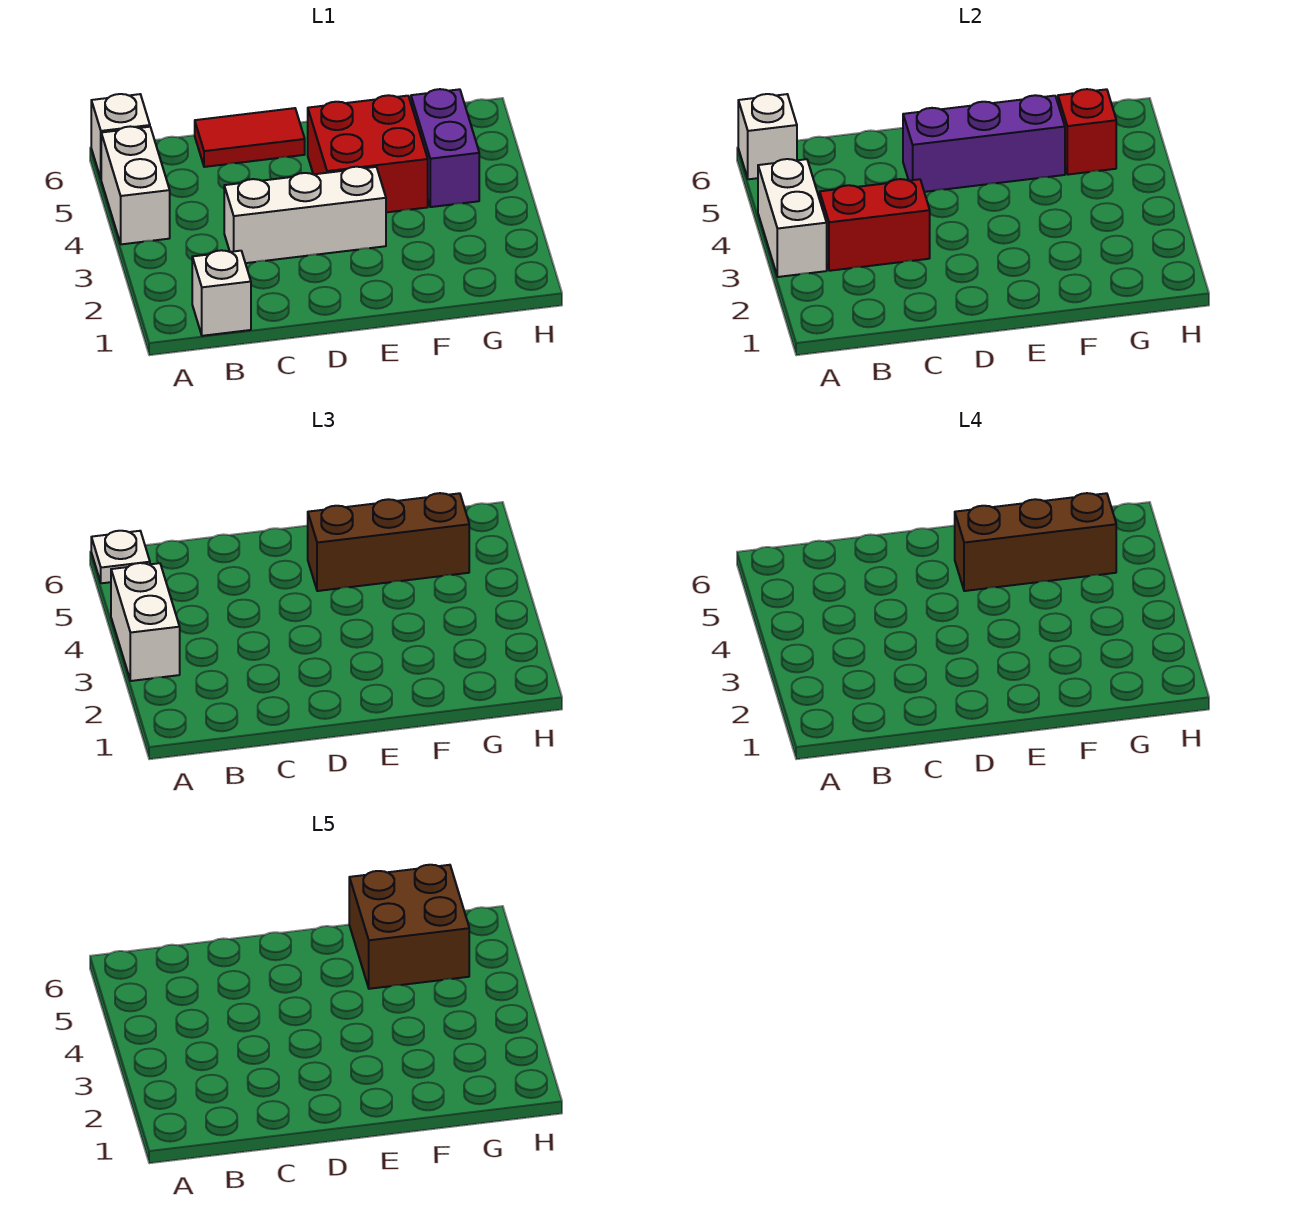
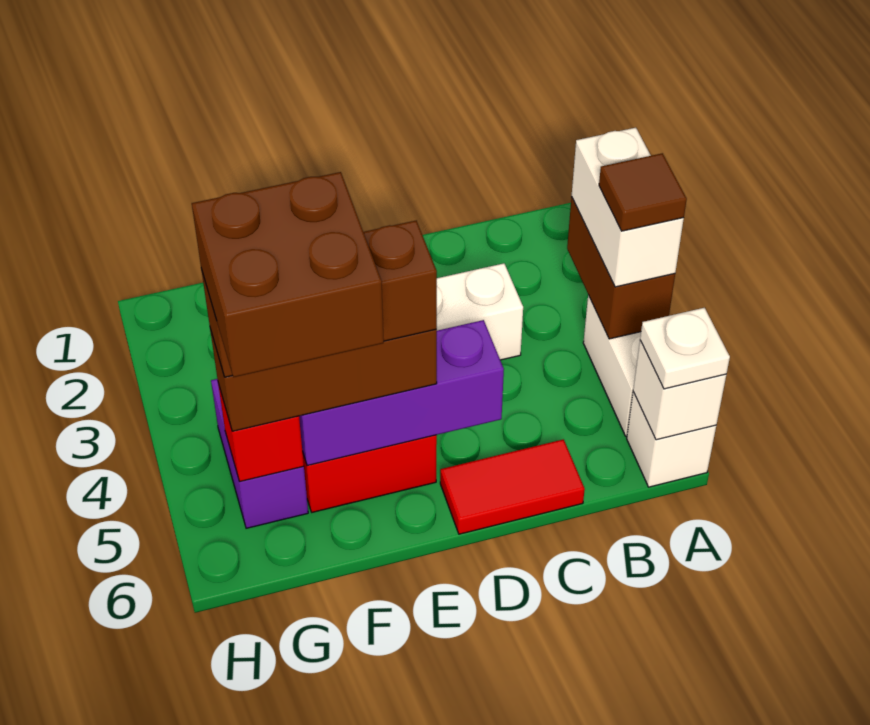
white 1x2 brick [758,159,827,277] -> brown 1x2 brick [567,197,675,339]
none -> brown 1x1 tile [599,153,687,231]
white 1x1 brick [192,250,251,336] -> none
red 1x2 brick [820,179,930,271] -> none

